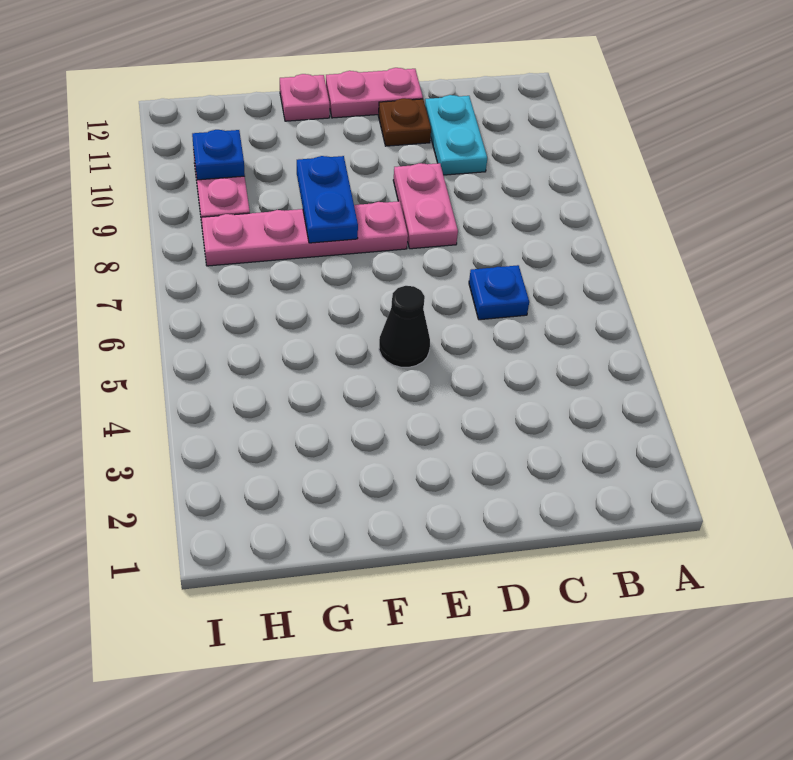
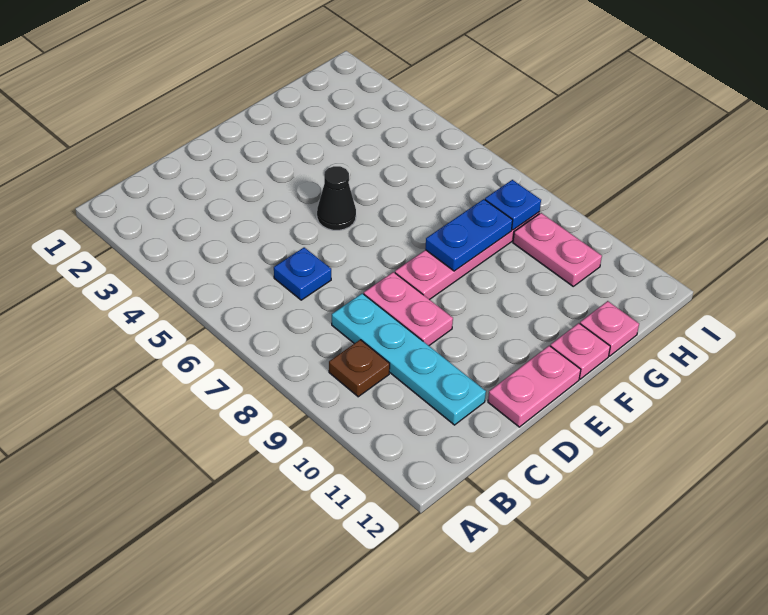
cyan 1x2 plate [425,95,487,175] -> cyan 1x4 plate [332,293,486,425]
brown 1x1 plate [378,98,431,146] -> brown 1x1 plate moved to [329,340,390,397]
blue 1x2 plate [297,156,358,243] -> blue 1x2 plate turned to [425,199,513,271]
none -> pink 1x1 plate [580,301,639,356]
blue 1x1 plate [192,130,245,180] -> blue 1x1 plate moved to [485,180,541,230]

